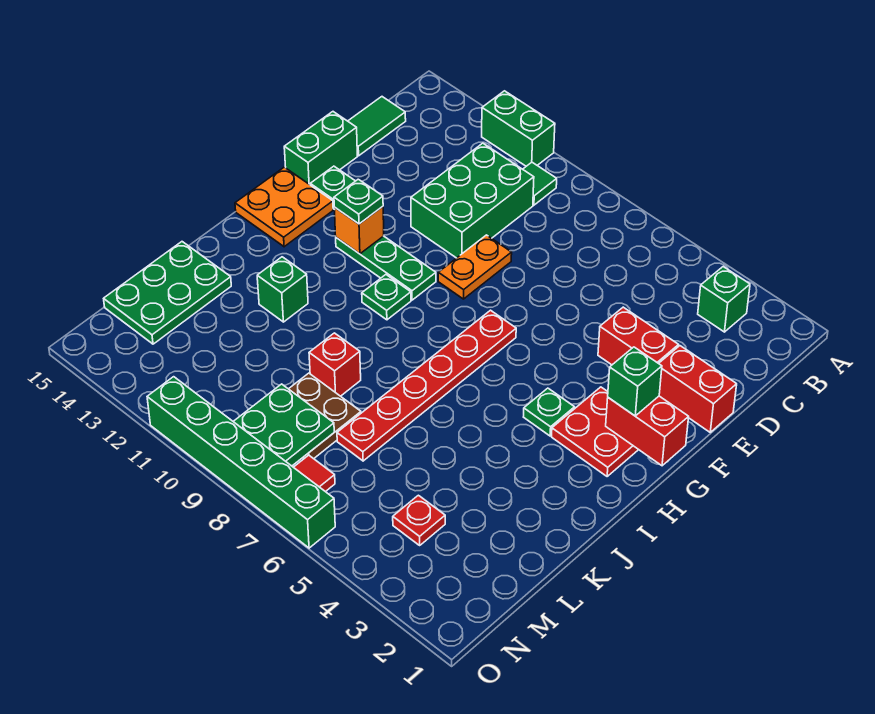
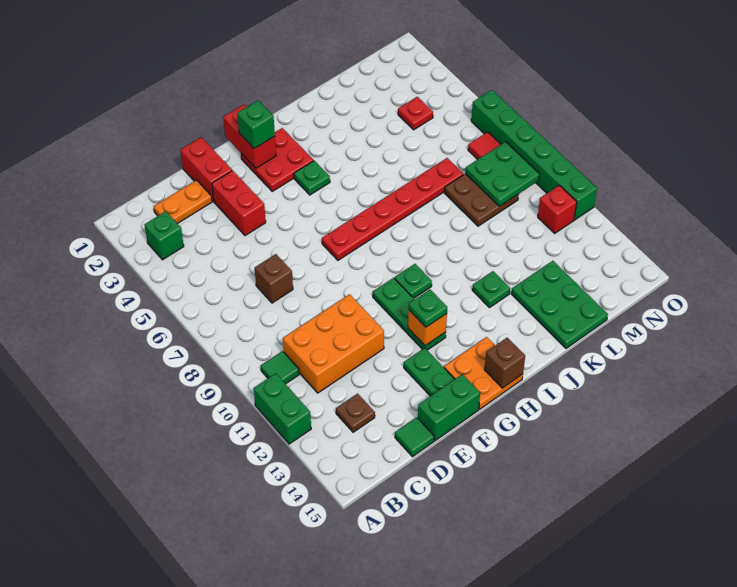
green 2x3 brick [411,143,534,258] -> orange 2x3 brick [283,294,384,393]
none -> brown 1x1 plate [336,394,375,432]
green 1x2 tile [348,97,406,156] -> green 1x1 tile [395,417,434,457]
none -> brown 1x1 brick [255,254,293,303]
orange 1x2 plate [438,235,512,299] -> orange 1x2 plate moved to [154,180,212,224]
none -> brown 1x1 brick [484,338,525,388]
green 1x1 brick [257,257,308,322] -> green 1x1 plate [472,271,510,308]
red 1x1 brick [309,333,361,396] -> red 1x1 brick moved to [538,185,577,233]
green 2x3 plate [104,242,231,344] -> green 2x3 plate turned to [512,261,608,348]

